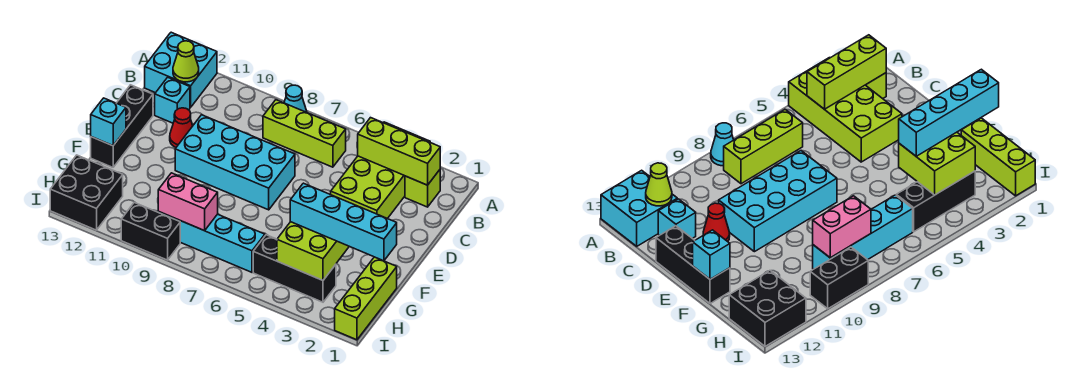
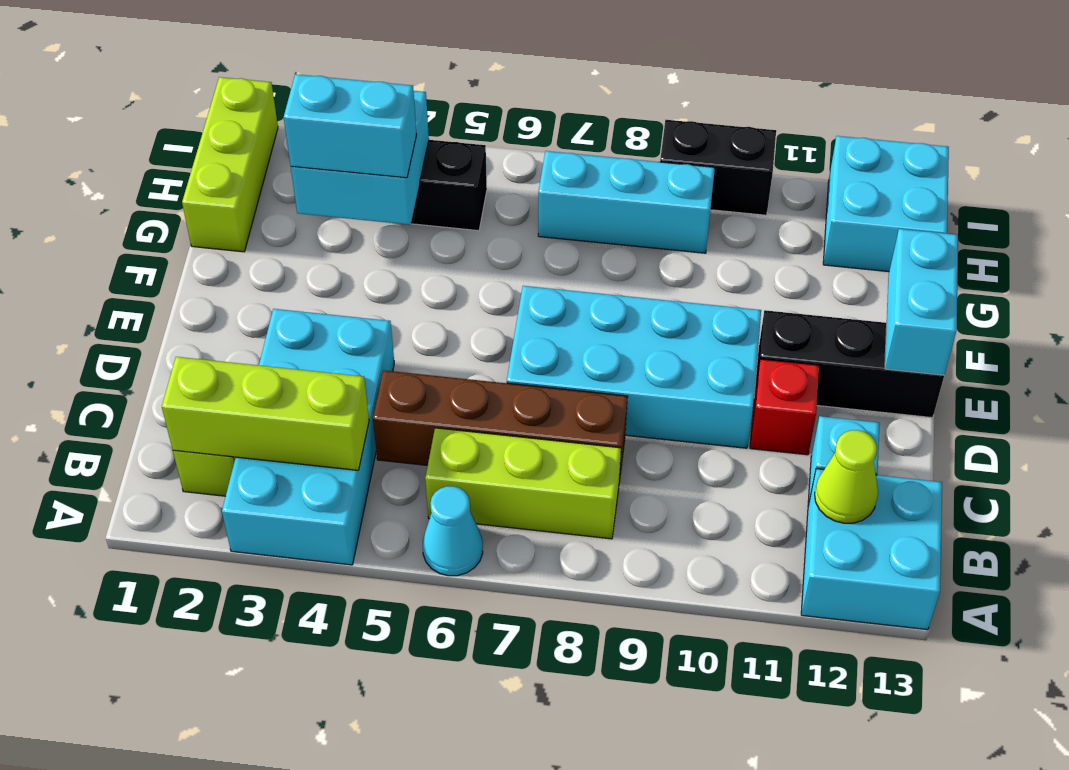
lime 2x4 brick [331,122,430,219] -> cyan 2x4 brick [222,309,394,565]
cyan 1x1 cone [284,85,307,112] -> cyan 1x1 cone moved to [423,486,483,576]
none -> brown 1x4 brick [373,370,628,481]
red 1x1 cone [170,108,193,147] -> red 1x1 brick [750,359,819,455]
black 1x3 brick [91,85,153,167] -> black 1x3 brick turned to [754,310,944,418]
cyan 1x1 brick [91,98,126,146] -> cyan 1x2 brick [885,229,958,375]
cyan 1x4 brick [290,183,397,261] -> cyan 1x2 brick [284,74,417,178]
lime 2x2 brick [277,222,349,280] -> cyan 2x2 brick [291,91,429,225]
cyan 1x4 brick [158,211,265,272] -> cyan 1x3 brick [538,151,715,253]
pink 1x2 brick [158,173,218,231] -> none
black 2x2 brick [50,155,123,230] -> cyan 2x2 brick [823,136,949,272]

